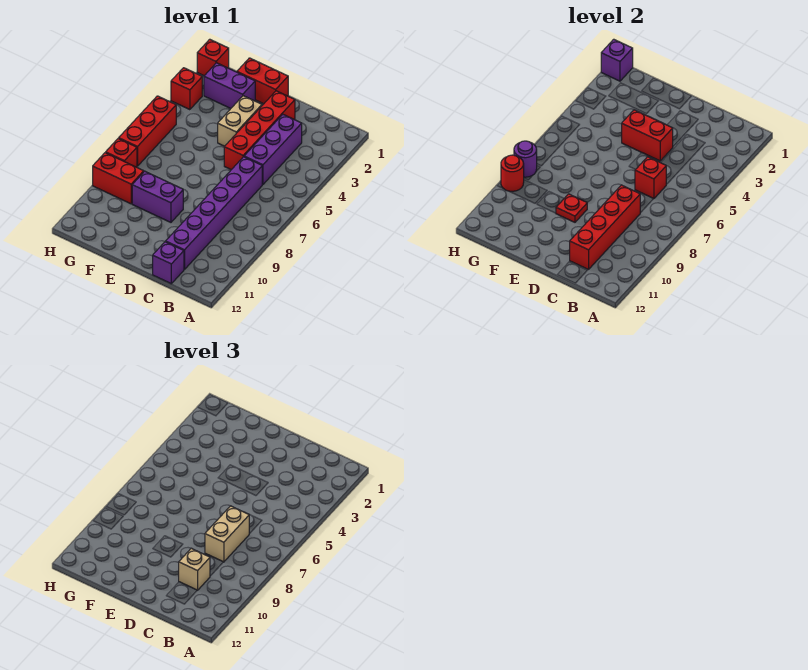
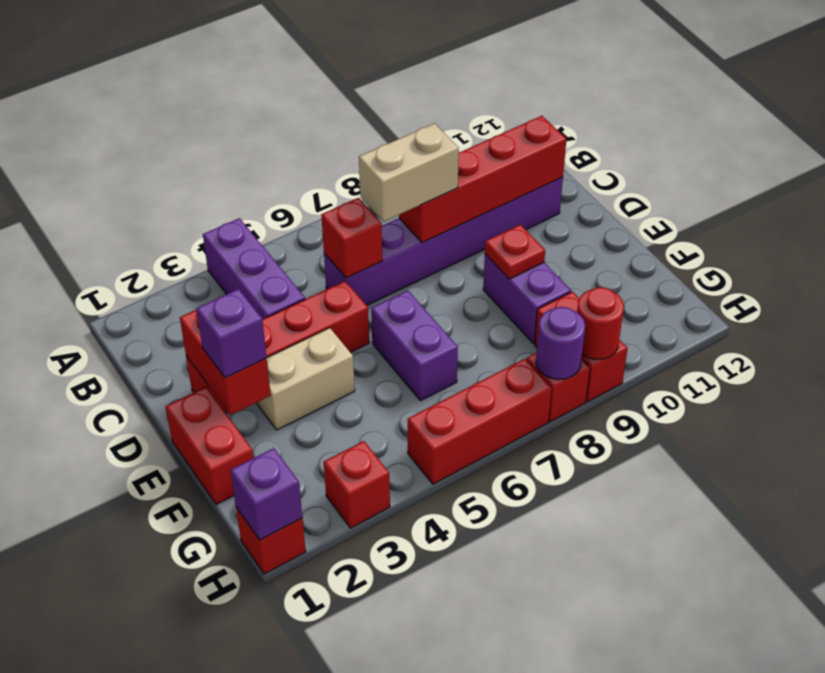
purple 1x3 brick [244,115,302,184] -> purple 1x3 brick turned to [203,218,305,319]
tan 1x1 brick [179,548,210,590] -> none
purple 1x1 brick [153,242,184,284] -> purple 1x1 brick moved to [196,289,267,378]
red 1x2 brick [622,110,673,161] -> red 1x2 brick moved to [180,310,271,415]
purple 1x2 brick [204,63,255,108] -> purple 1x2 brick moved to [371,291,458,401]

